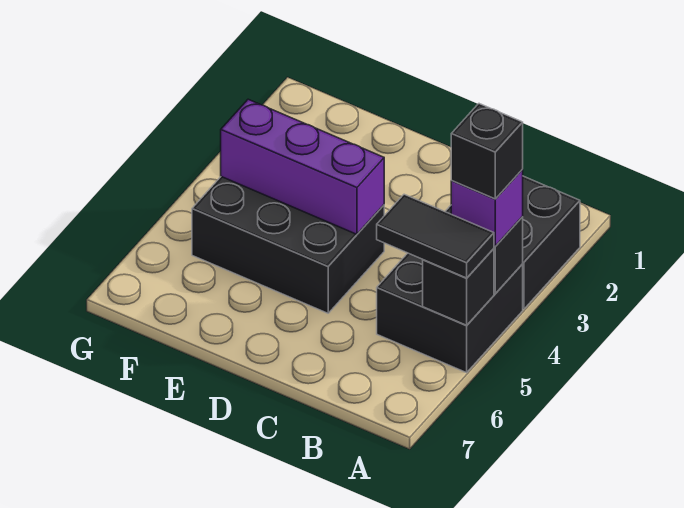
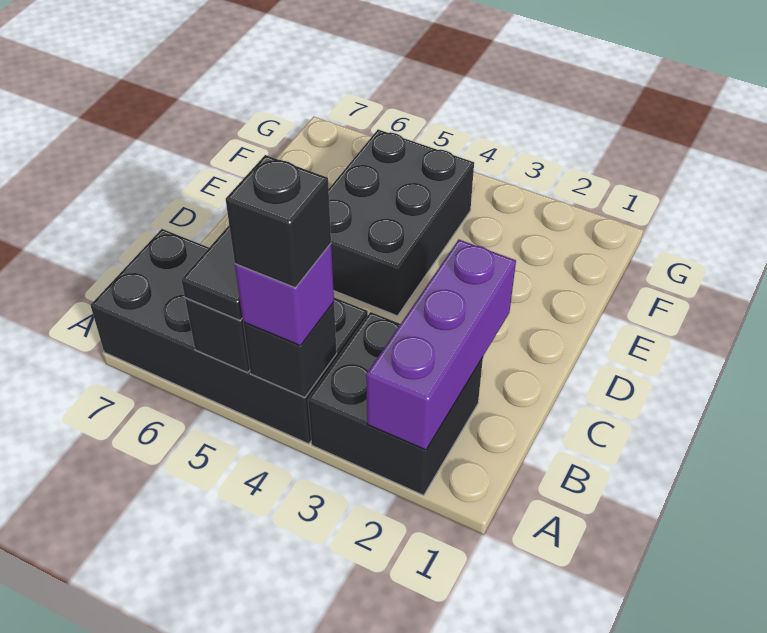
black 2x2 brick [377,253,523,373] -> black 2x4 brick [90,229,368,444]
purple 1x3 brick [221,99,384,234] -> purple 1x3 brick moved to [366,240,516,450]

